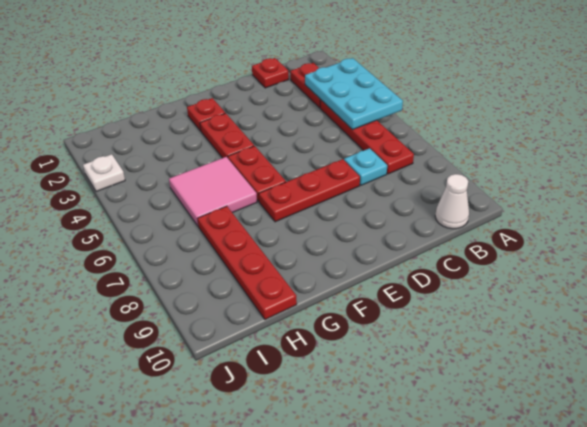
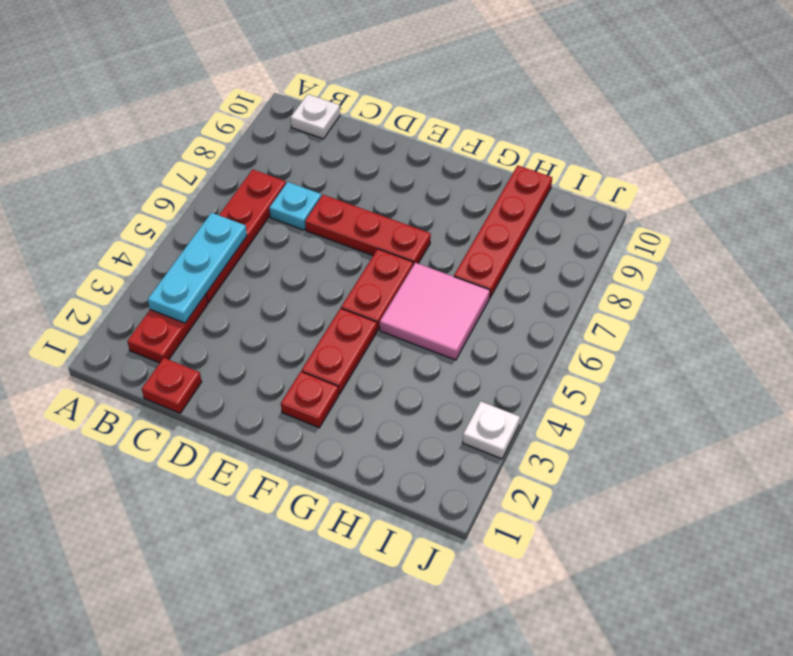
cyan 2x3 plate [305,58,403,130] -> cyan 1x3 plate [148,213,247,323]
white 1x1 cone [435,174,469,229] -> white 1x1 plate [291,94,340,139]

